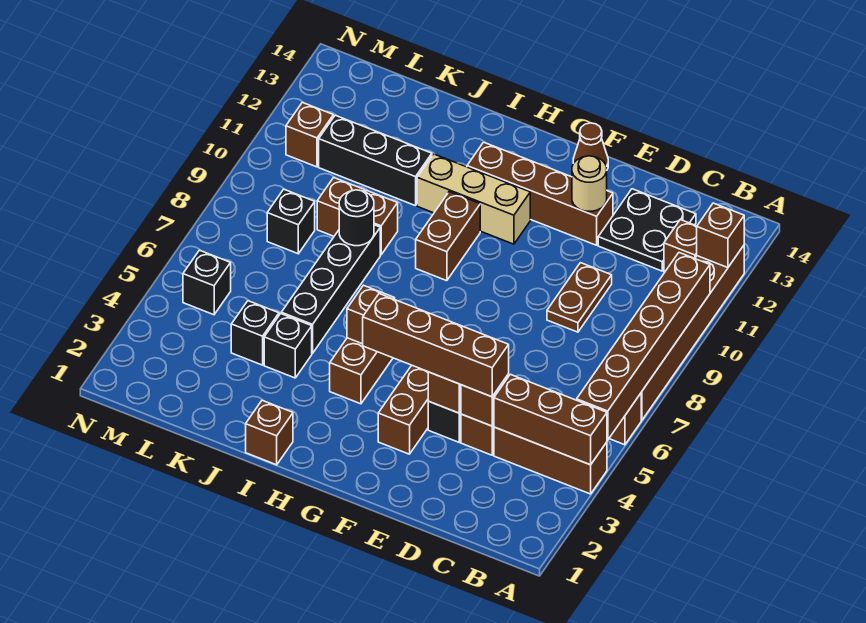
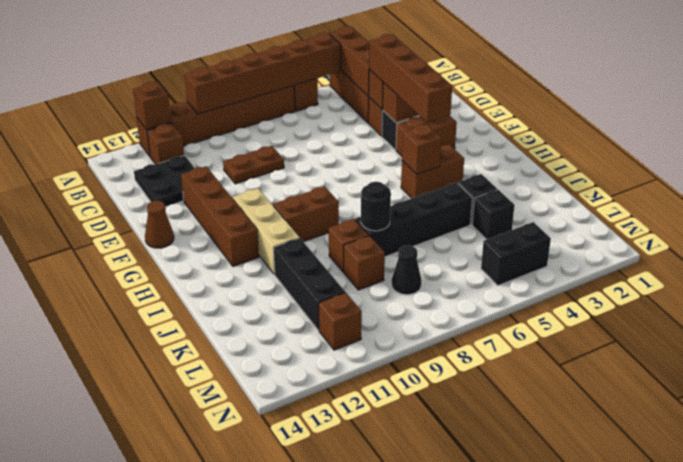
tan 1x1 round brick [572,156,607,211] -> none
brown 1x1 brick [246,400,293,465] -> none
black 1x1 brick [267,189,315,254] -> black 1x1 cone [392,245,421,295]
black 1x1 brick [183,250,231,315] -> black 1x2 brick [481,222,551,285]

